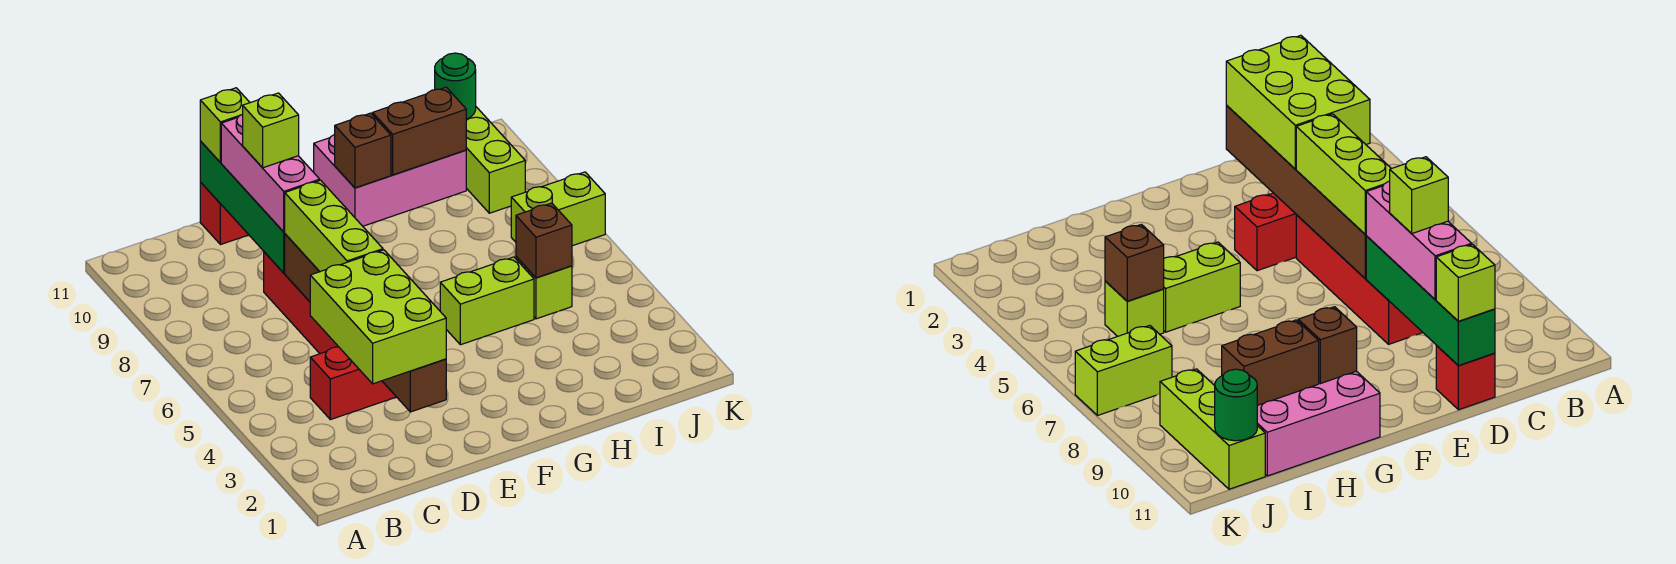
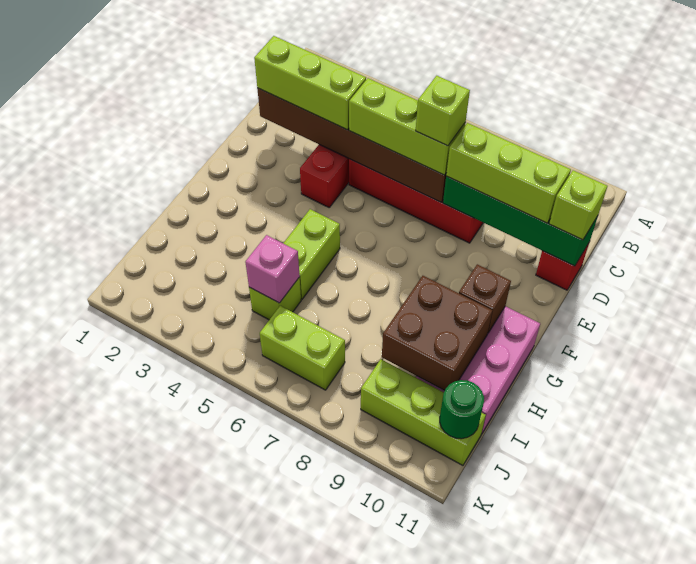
lime 2x3 brick [310,250,446,384] -> lime 1x3 brick [254,36,366,130]
pink 1x3 brick [221,114,320,232] -> lime 1x3 brick [446,123,571,223]
lime 1x1 brick [243,93,299,168] -> lime 1x1 brick moved to [416,76,470,146]
brown 1x2 brick [373,87,466,175] -> brown 2x2 brick [382,276,492,391]
brown 1x1 brick [516,203,572,278] -> pink 1x1 brick [245,235,300,303]
lime 1x2 brick [511,172,605,246] -> lime 1x2 brick turned to [260,306,345,390]

